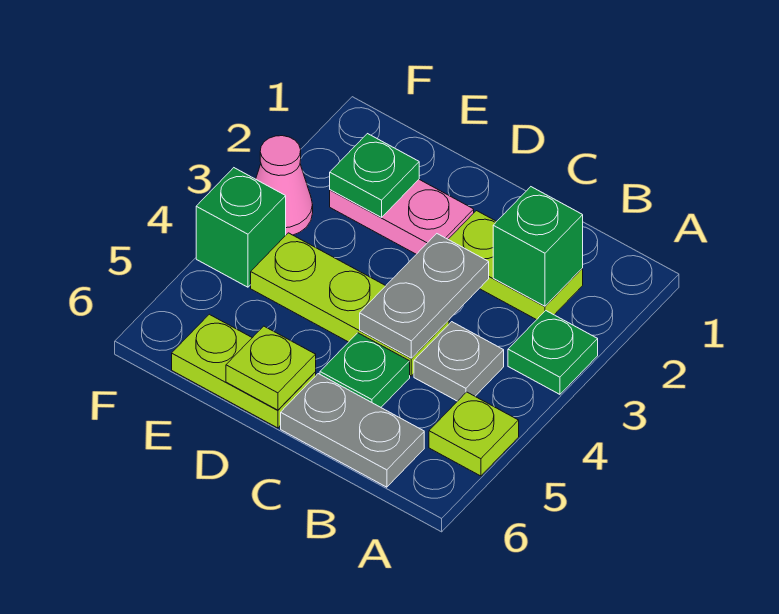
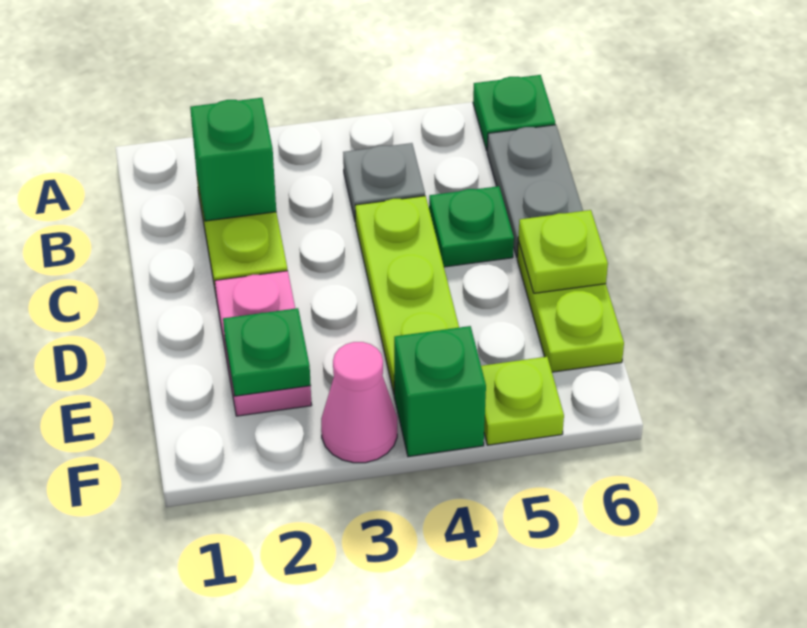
green 1x1 plate [508,311,598,394] -> green 1x1 plate moved to [473,75,555,150]
lime 1x1 plate [429,392,519,476] -> lime 1x1 plate moved to [481,357,564,445]
grey 1x2 plate [360,234,489,358] -> none

